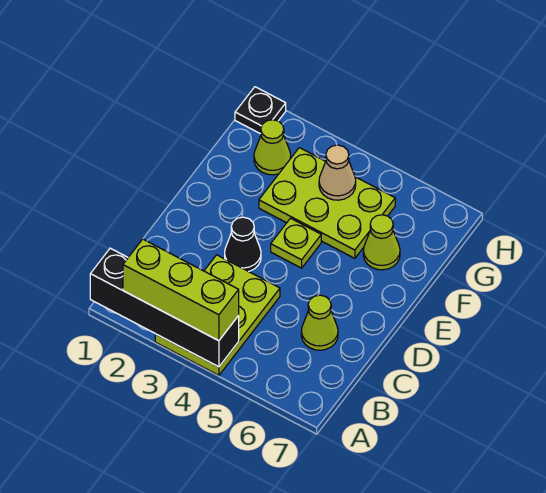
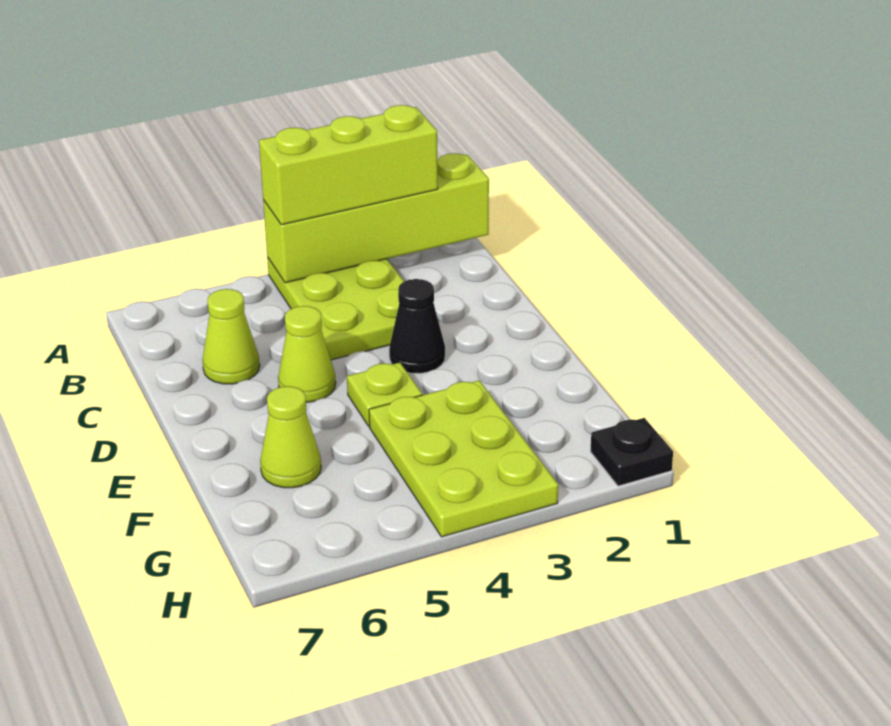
black 1x4 brick [90,248,239,367] -> lime 1x4 brick [263,153,489,283]
lime 2x3 plate [259,148,395,258] -> lime 2x3 plate turned to [369,381,558,537]
lime 1x1 cone [254,120,291,175] -> lime 1x1 cone moved to [278,306,336,402]
tan 1x1 cone [319,145,356,200] -> none

